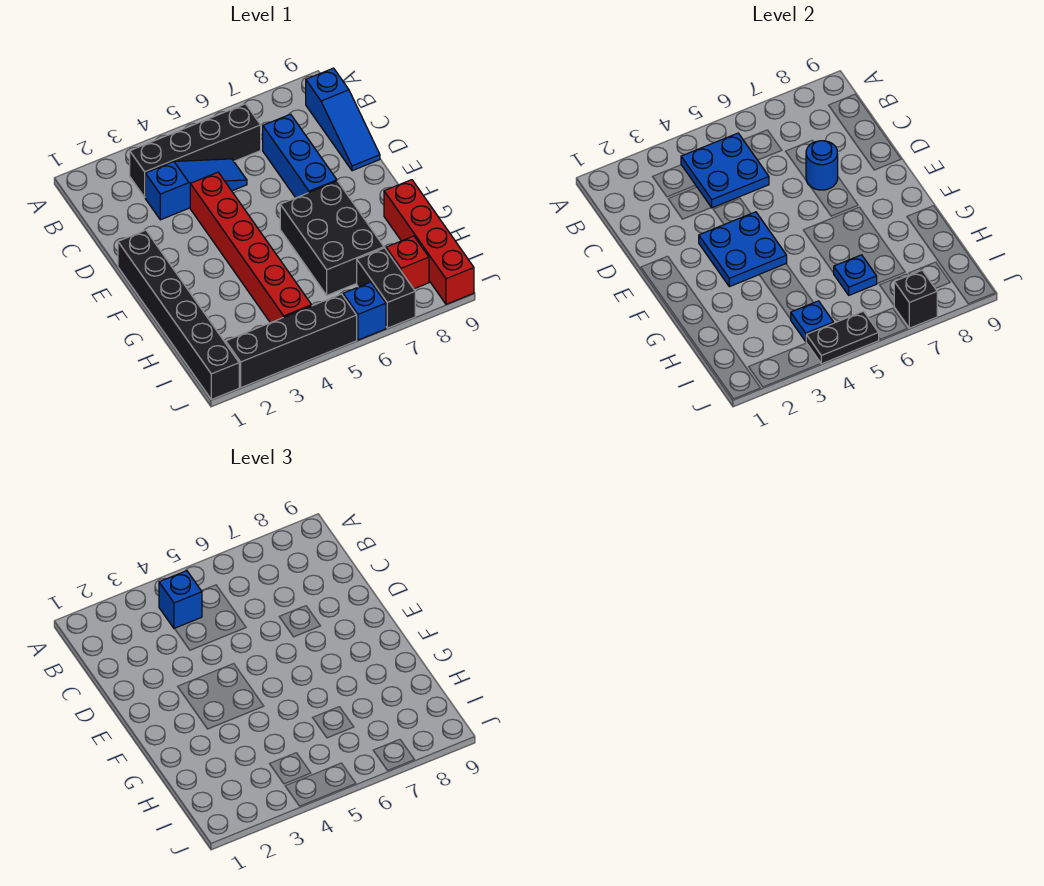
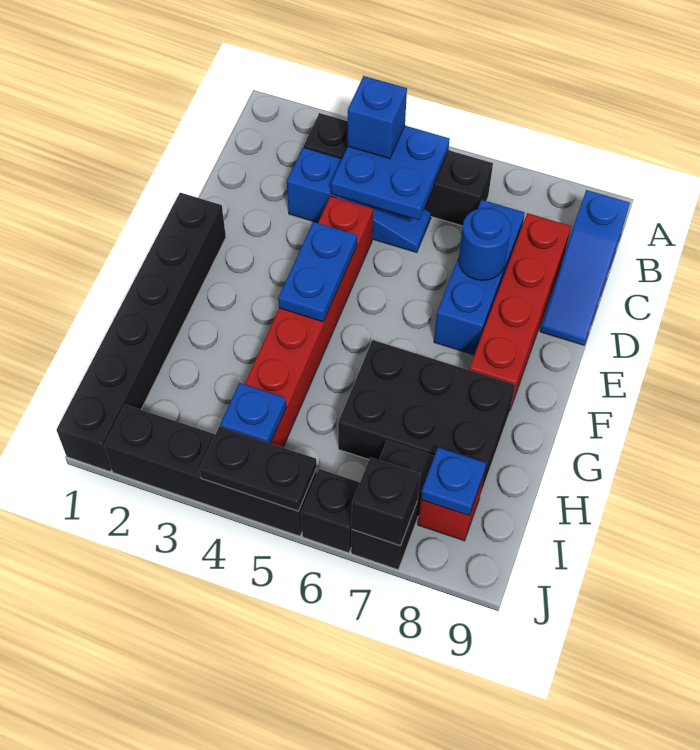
blue 2x2 plate [699,212,787,287] -> blue 1x2 plate [278,222,357,322]
black 2x3 brick [280,181,384,295] -> black 2x3 brick turned to [338,340,515,495]
red 1x4 brick [384,180,474,304] -> red 1x4 brick moved to [469,213,571,409]
blue 1x1 plate [834,255,877,295] -> blue 1x1 plate moved to [421,447,486,516]
blue 1x1 brick [343,282,386,340] -> black 1x1 brick [301,469,360,553]

